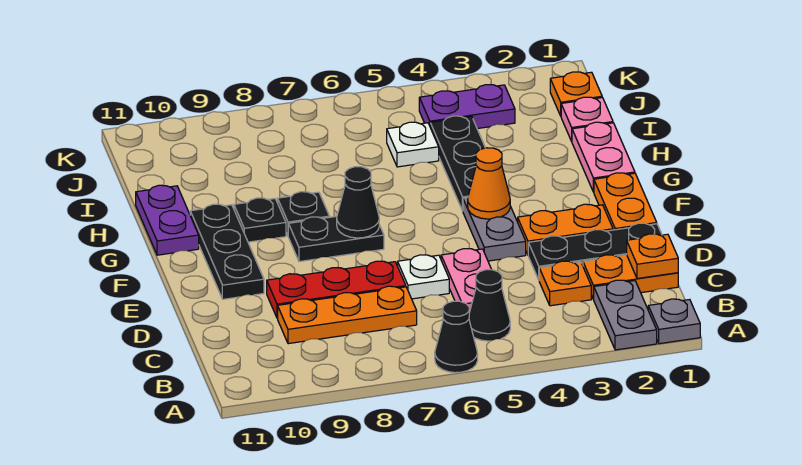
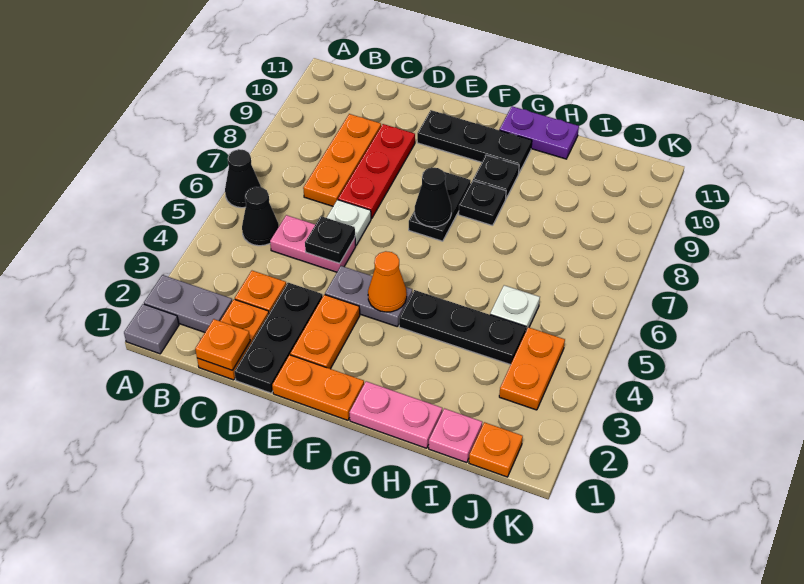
none -> black 1x1 plate [305,216,355,263]
purple 1x2 plate [419,85,515,129] -> orange 1x2 plate [499,327,565,410]

